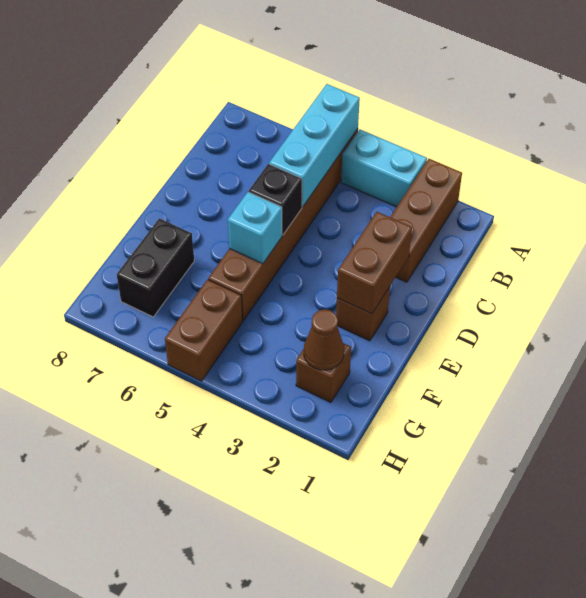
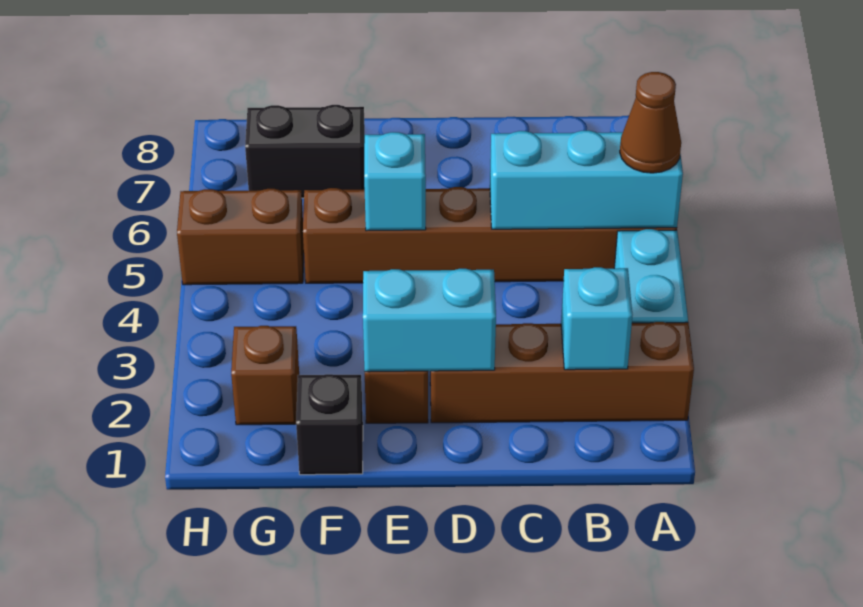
brown 1x3 brick [391,159,462,282] -> brown 1x4 brick [430,322,694,423]
none -> cyan 1x1 brick [561,267,633,370]
brown 1x2 brick [337,212,412,314] -> cyan 1x2 brick [363,269,496,372]
black 1x1 brick [249,164,302,235] -> black 1x1 brick moved to [296,374,363,475]
brown 1x1 cone [304,309,344,370] -> brown 1x1 cone moved to [620,72,681,173]

